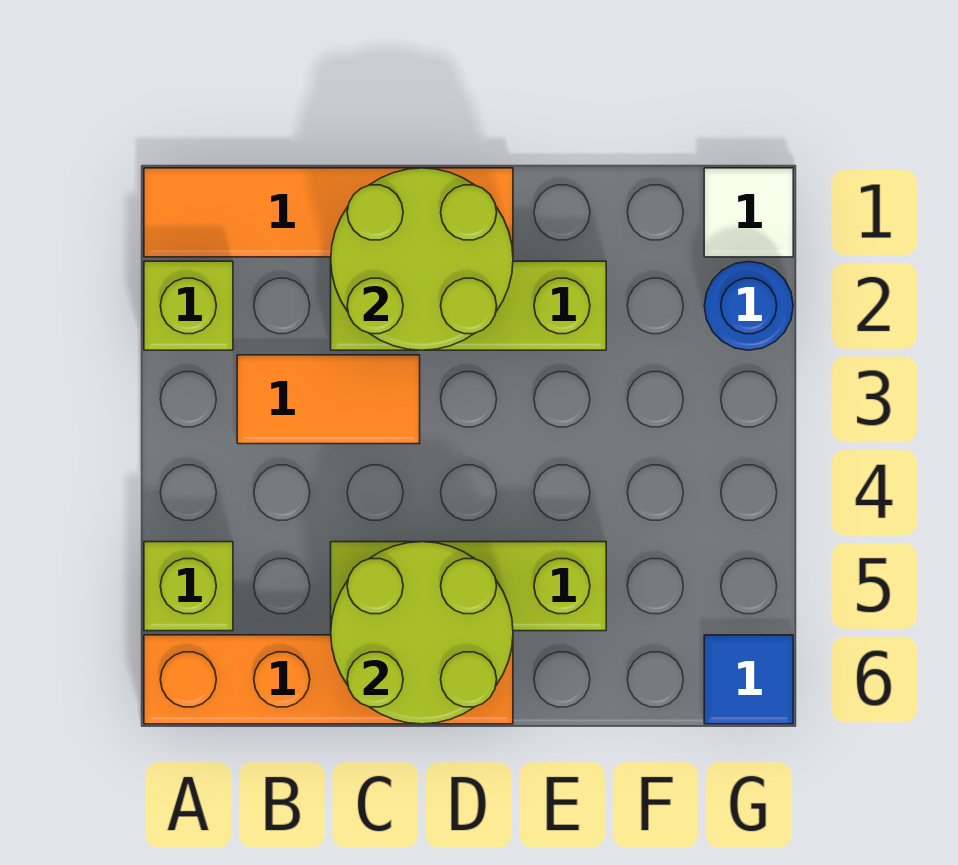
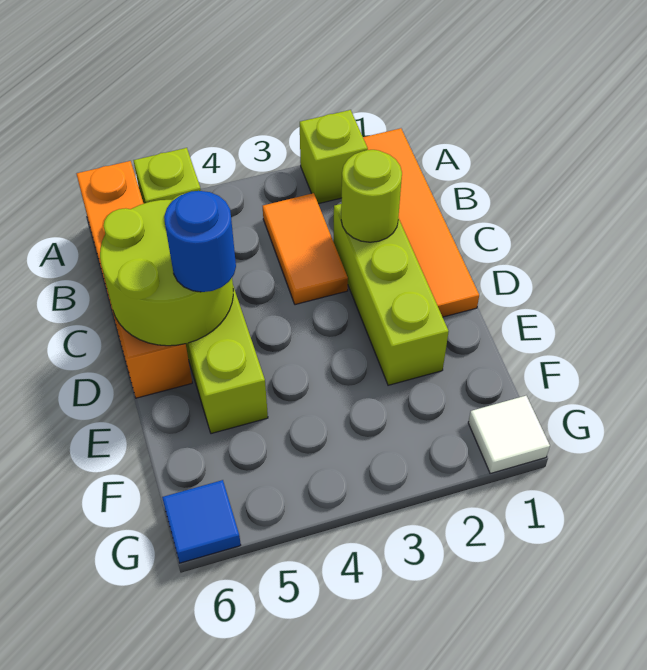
lime 2x2 round brick [331,168,513,350] -> lime 1x1 round brick [341,150,402,242]
blue 1x1 round brick [704,262,793,350] -> blue 1x1 round brick moved to [164,191,236,292]

